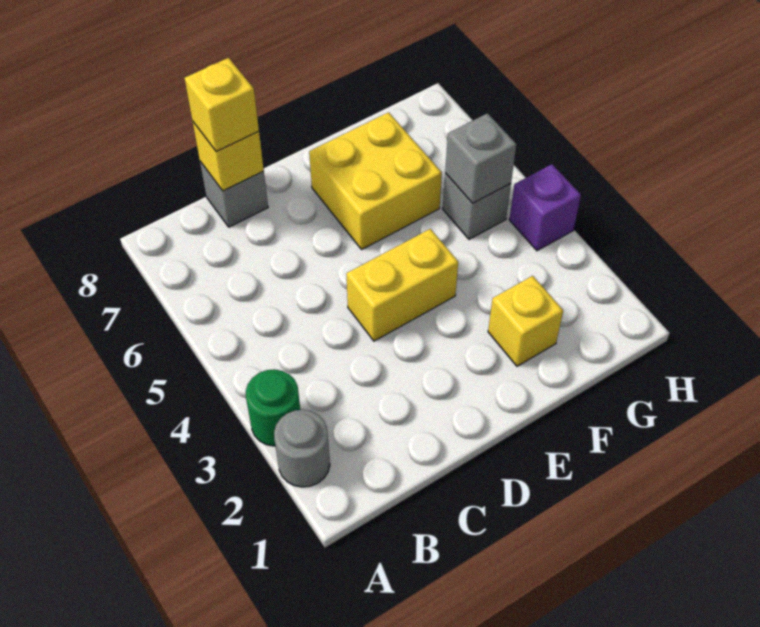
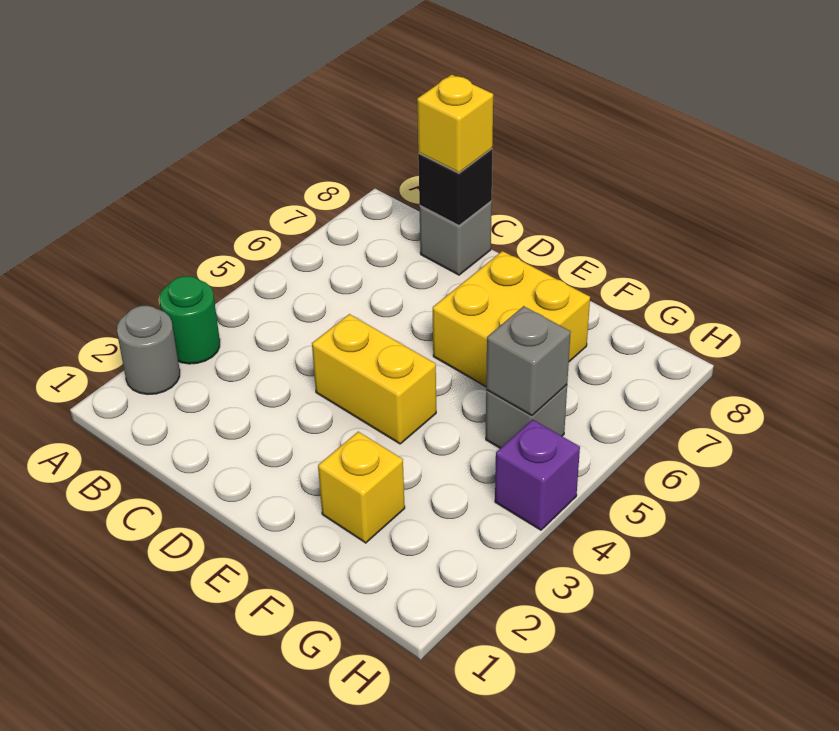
yellow 1x1 brick [193,122,264,191] -> black 1x1 brick [418,149,492,225]

